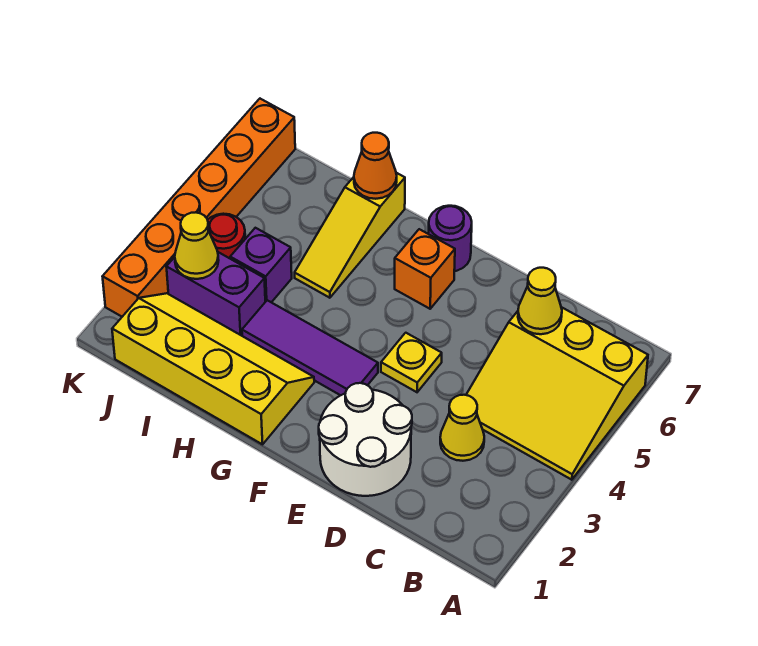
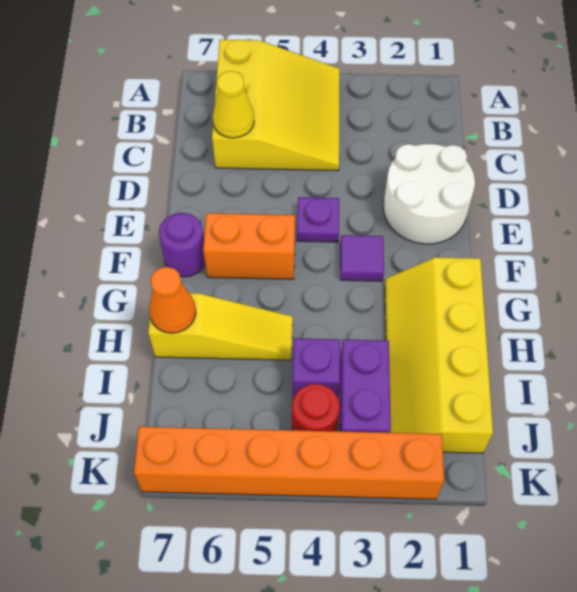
yellow 1x1 cone [440,395,484,461] -> none
yellow 1x1 plate [381,333,442,392] -> purple 1x1 plate [297,197,339,242]
purple 1x3 tile [242,300,378,395] -> purple 1x1 tile [340,235,384,281]
orange 1x1 brick [395,229,455,309] -> orange 1x2 brick [203,213,295,279]
yellow 1x1 cone [175,212,219,279] -> none

